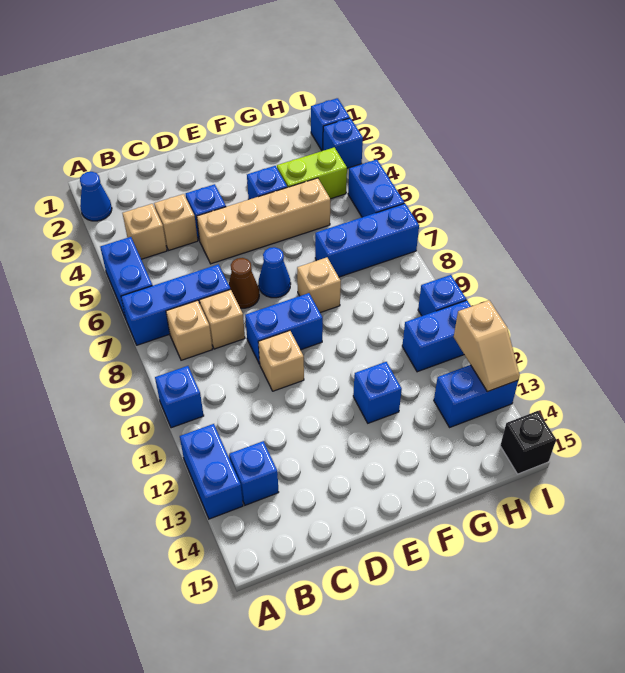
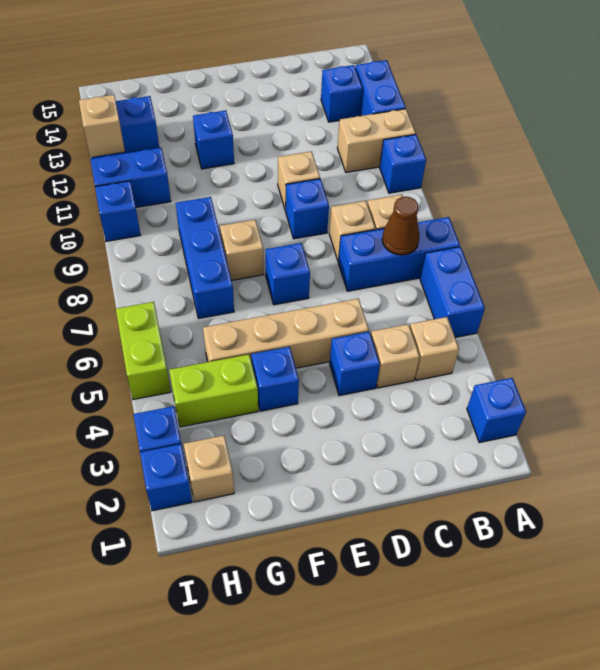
blue 1x1 cone [80,172,112,221] -> blue 1x1 brick [467,378,526,443]
none -> tan 1x2 brick [337,109,416,173]
brown 1x1 cone [229,258,259,308] -> brown 1x1 cone moved to [382,197,420,255]
blue 1x2 brick [245,293,323,364] -> blue 1x1 brick [286,179,329,239]
blue 1x1 cone [259,247,291,298] -> blue 1x1 brick [266,243,310,305]
blue 1x3 brick [315,203,419,277] -> blue 1x3 brick turned to [176,197,234,319]
none -> tan 1x1 brick [184,436,234,502]
blue 1x2 brick [348,160,404,217] -> lime 1x2 brick [116,302,171,400]
black 1x1 brick [500,411,556,474] -> none

